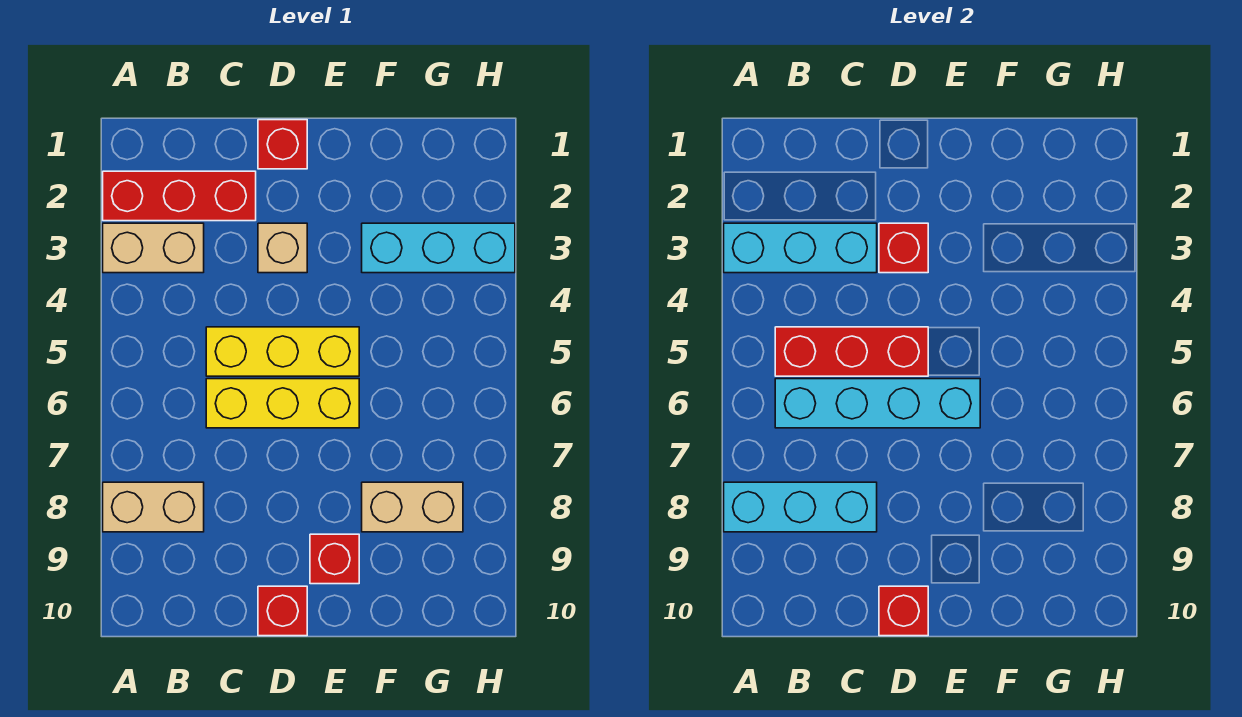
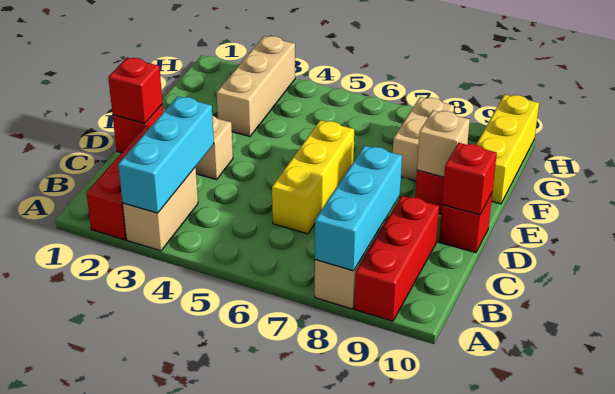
red 1x3 brick [775,327,928,376] -> red 1x3 brick moved to [355,196,439,321]
cyan 1x4 brick [775,379,980,428] -> none
yellow 1x3 brick [206,327,359,376] -> yellow 1x3 brick moved to [476,94,539,204]
red 1x1 brick [879,223,928,273] -> red 1x1 brick moved to [108,58,163,124]
none -> tan 1x1 brick [417,110,470,177]
cyan 1x3 brick [362,223,515,273] -> tan 1x3 brick [216,36,295,136]

